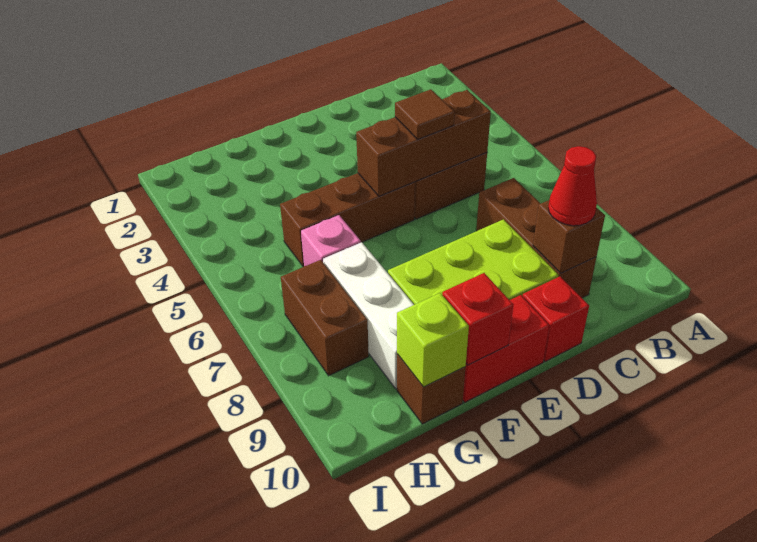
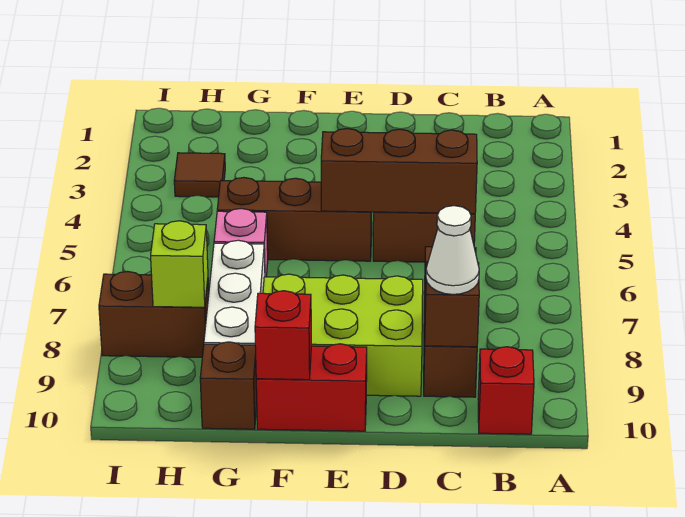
red 1x1 cone [548,146,597,226] -> white 1x1 cone [426,206,479,294]
brown 1x1 tile [395,89,455,139] -> brown 1x1 tile moved to [174,153,225,197]
red 1x1 brick [522,276,589,362] -> red 1x1 brick moved to [478,347,534,434]
lime 1x1 brick [397,293,469,387] -> lime 1x1 brick moved to [151,221,208,307]
brown 1x2 brick [281,260,369,376] -> brown 1x2 brick turned to [99,271,209,357]

